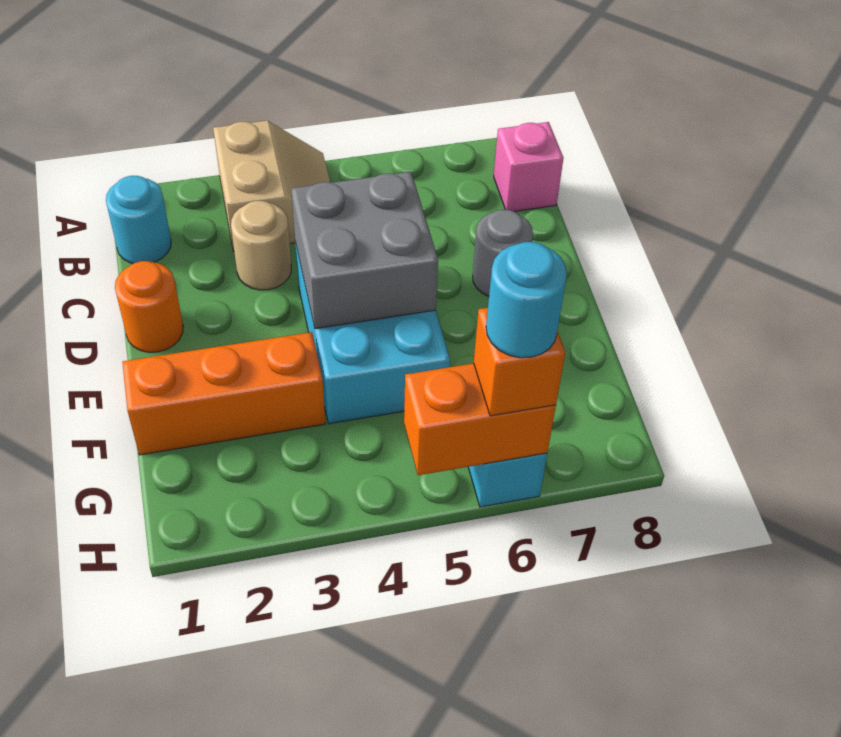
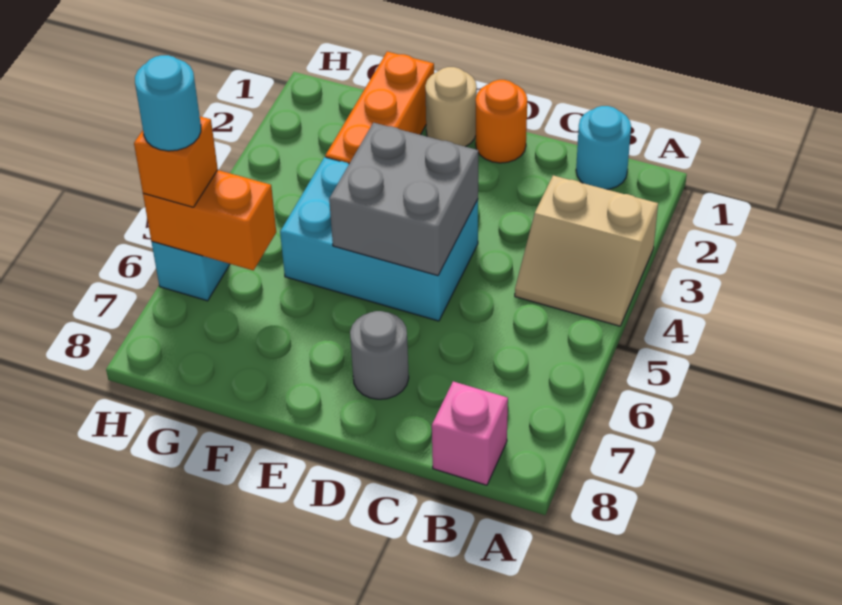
tan 1x1 round brick [231,201,291,290] -> tan 1x1 round brick moved to [425,67,477,147]
orange 1x2 brick [404,363,556,475] -> orange 1x2 brick turned to [143,170,276,271]

